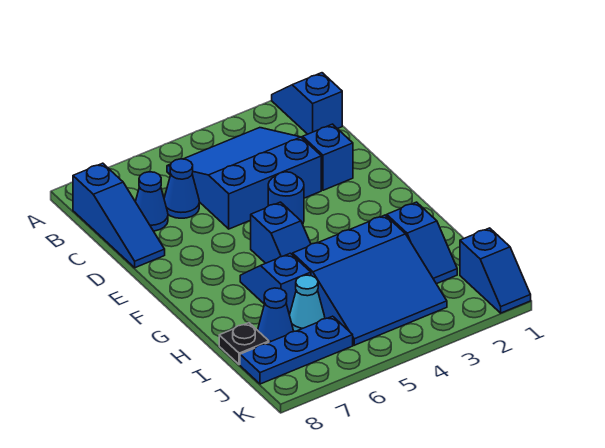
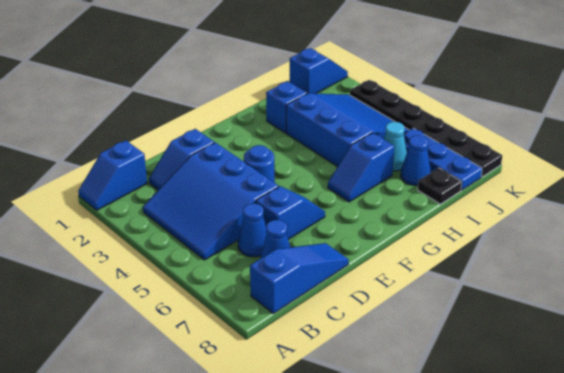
blue 1x2 slope [251,202,311,263] -> blue 1x2 slope moved to [256,186,325,239]
none -> black 1x6 plate [350,80,502,177]

